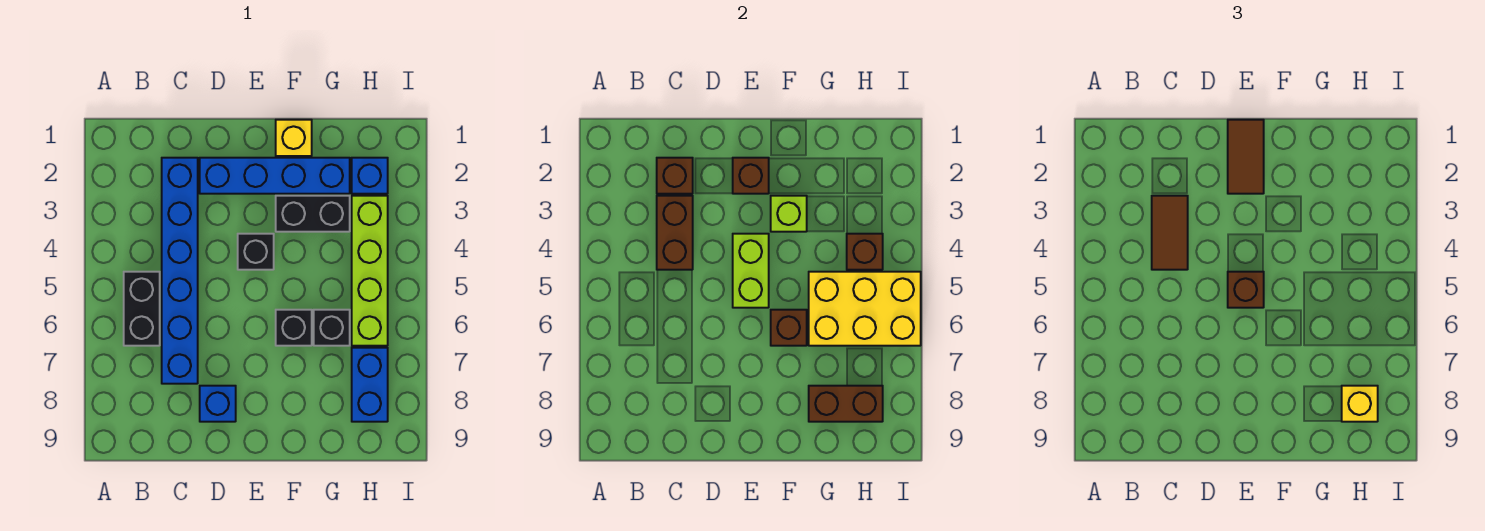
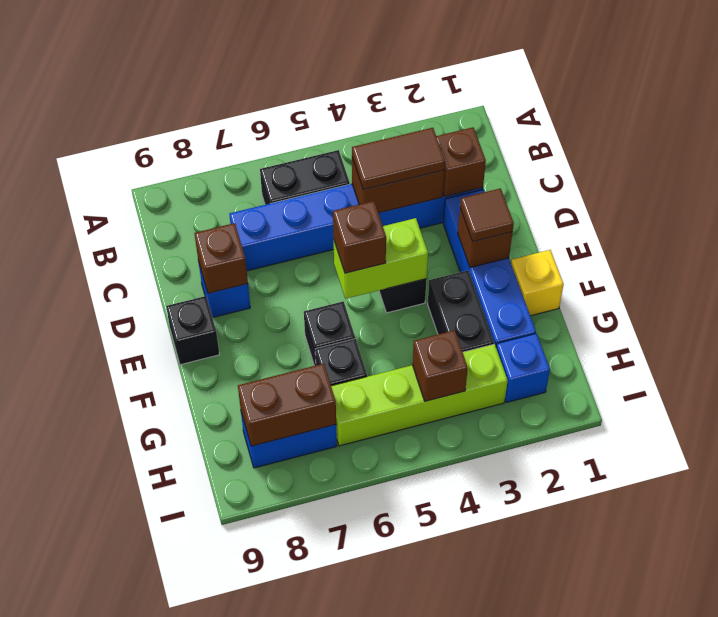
brown 1x2 tile [1228,120,1264,194] -> brown 1x1 tile [460,188,514,241]
none -> black 1x1 brick [166,296,220,365]
lime 1x1 brick [771,196,807,232] -> none
brown 1x1 brick [771,310,807,346] -> brown 1x1 brick moved to [194,223,248,293]
yellow 2x3 brick [809,272,921,346] -> none
brown 1x2 brick [809,386,883,422] -> brown 1x2 brick turned to [238,364,336,446]
yellow 1x1 brick [1342,386,1378,422] -> none

